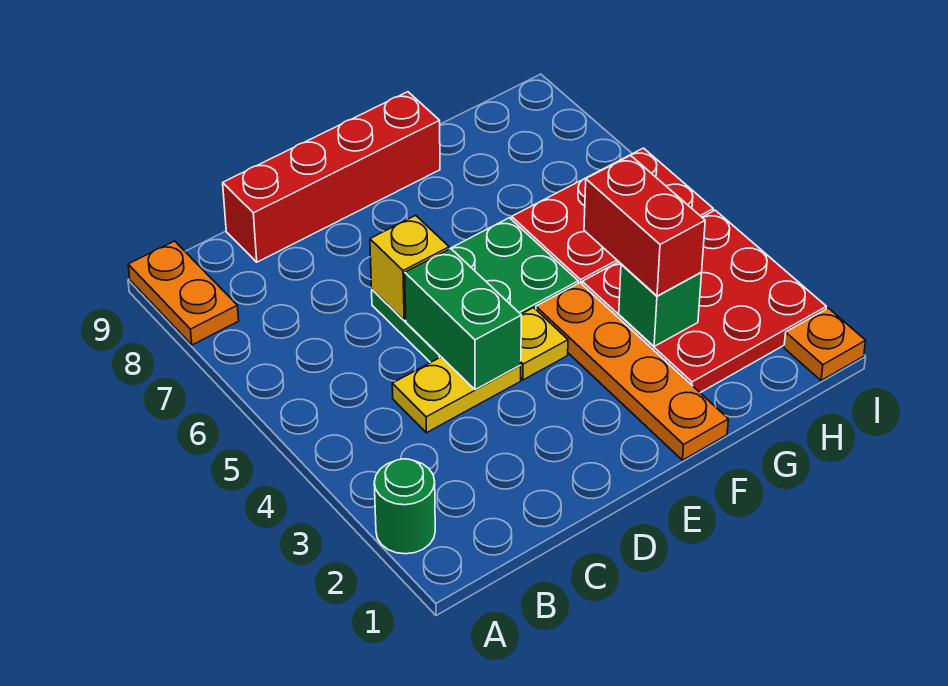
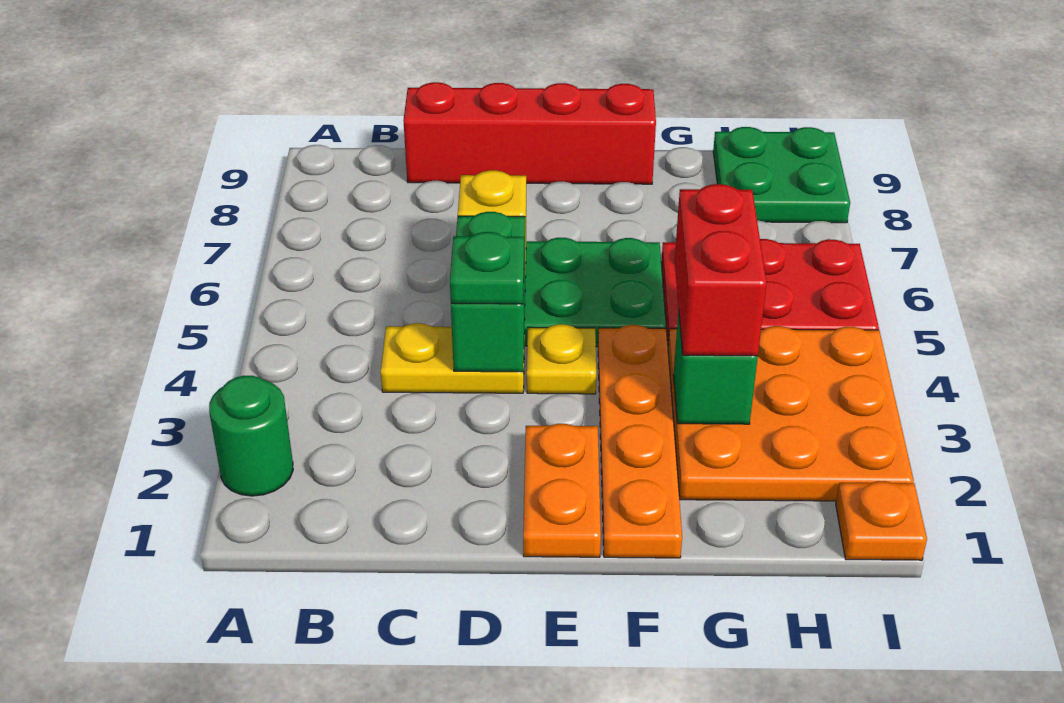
orange 1x2 plate [128,241,239,345] -> orange 1x2 plate moved to [523,424,601,557]
none -> green 1x1 plate [450,232,524,304]
red 3x3 plate [582,210,826,393] -> orange 3x3 plate [668,326,914,501]
none -> green 2x2 plate [713,127,850,223]

